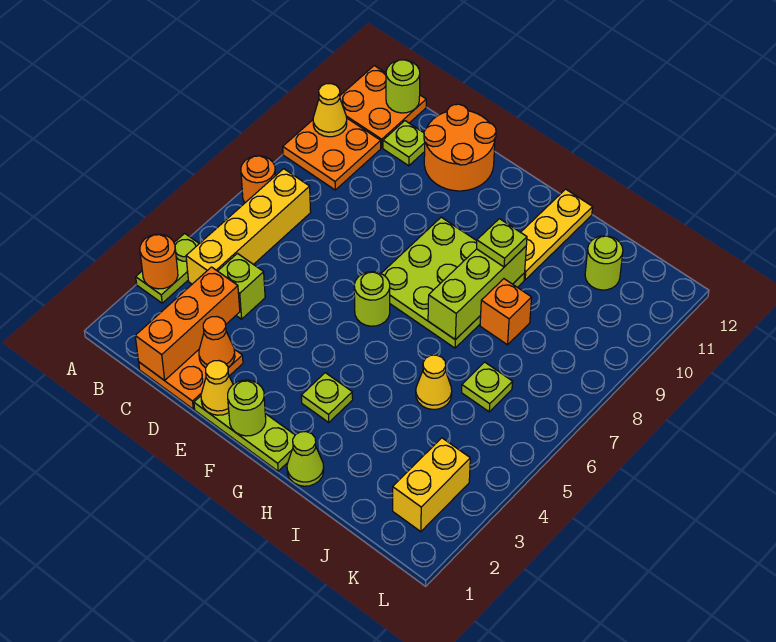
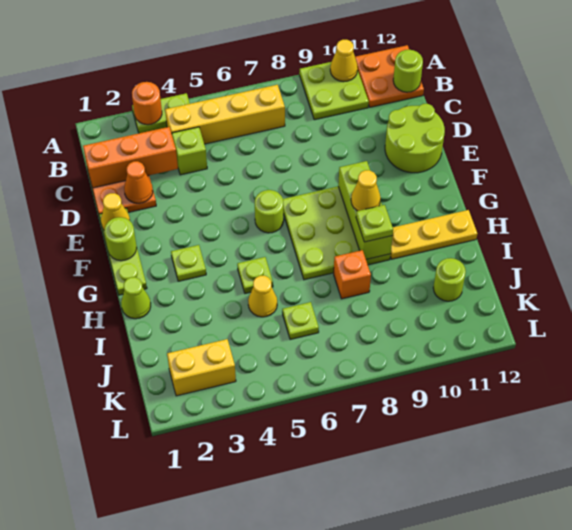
orange 1x1 round brick [241,156,275,203] -> none
orange 2x2 plate [283,119,381,190] -> lime 2x2 plate [299,62,369,120]
lime 1x1 plate [383,121,425,166] -> lime 1x1 plate moved to [237,257,273,293]
orange 2x2 round brick [424,104,496,191] -> lime 2x2 round brick [385,104,445,173]
none -> yellow 1x1 cone [351,170,381,211]
lime 1x3 brick [428,246,526,340] -> lime 1x3 brick turned to [338,161,393,259]

